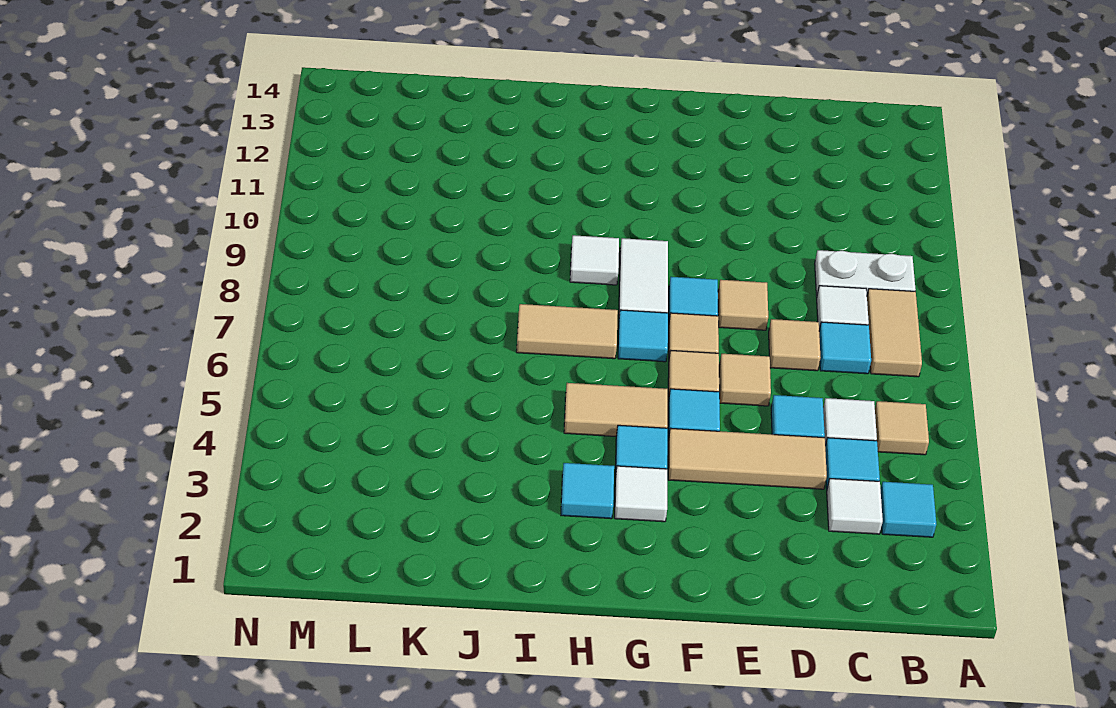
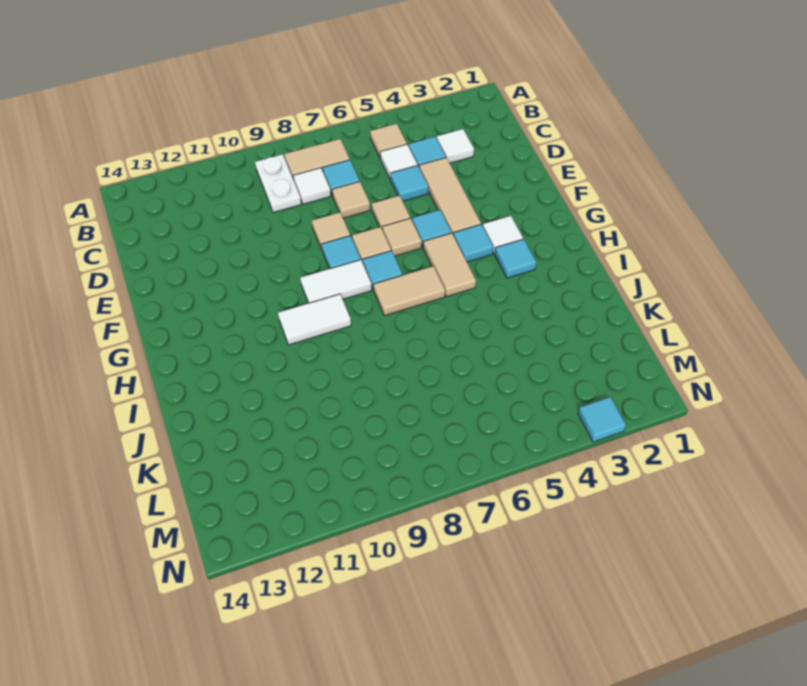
cyan 1x1 tile [881,482,936,537] -> cyan 1x1 tile moved to [578,397,626,442]
tan 1x2 tile [516,304,618,359] -> tan 1x2 tile turned to [373,266,445,316]
white 1x1 tile [570,235,619,285] -> white 1x2 tile [278,294,351,345]

